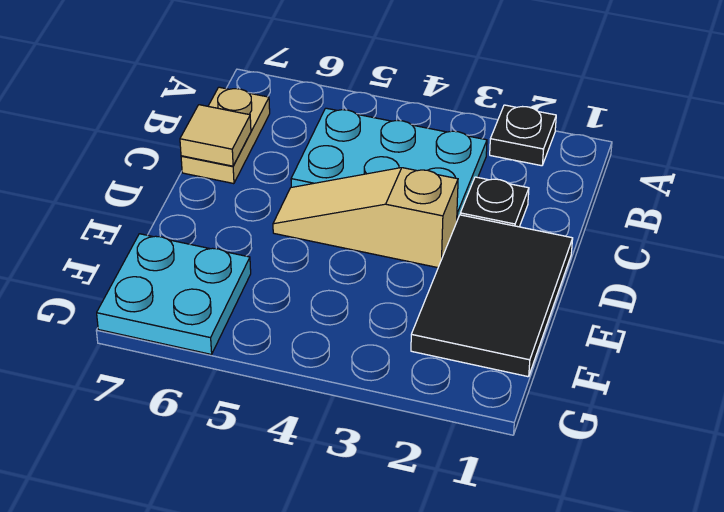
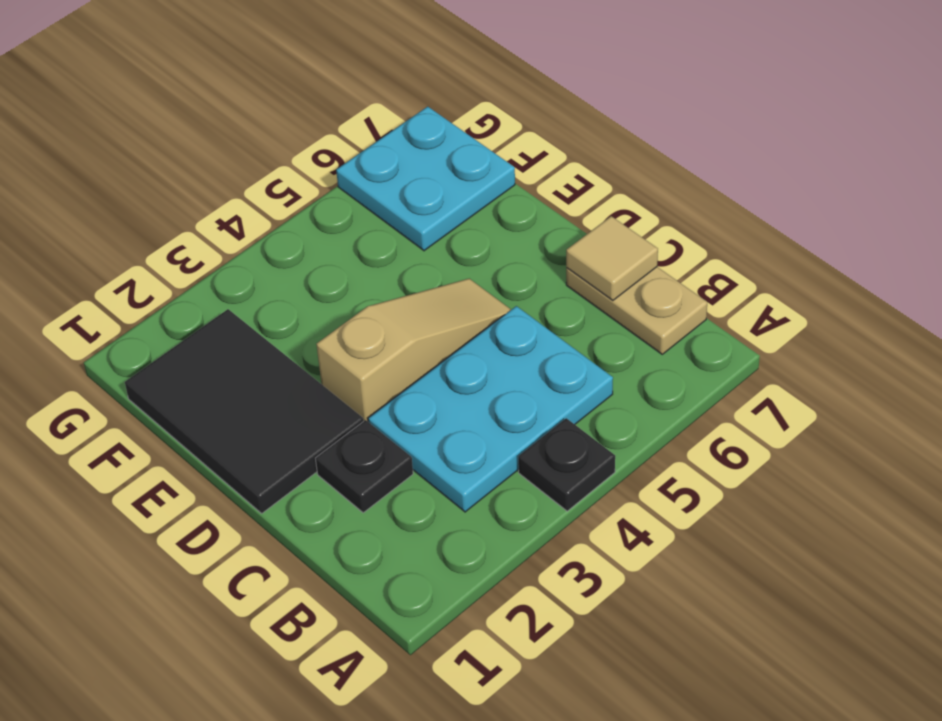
black 1x1 plate [490,105,556,166] -> black 1x1 plate moved to [518,418,615,511]

